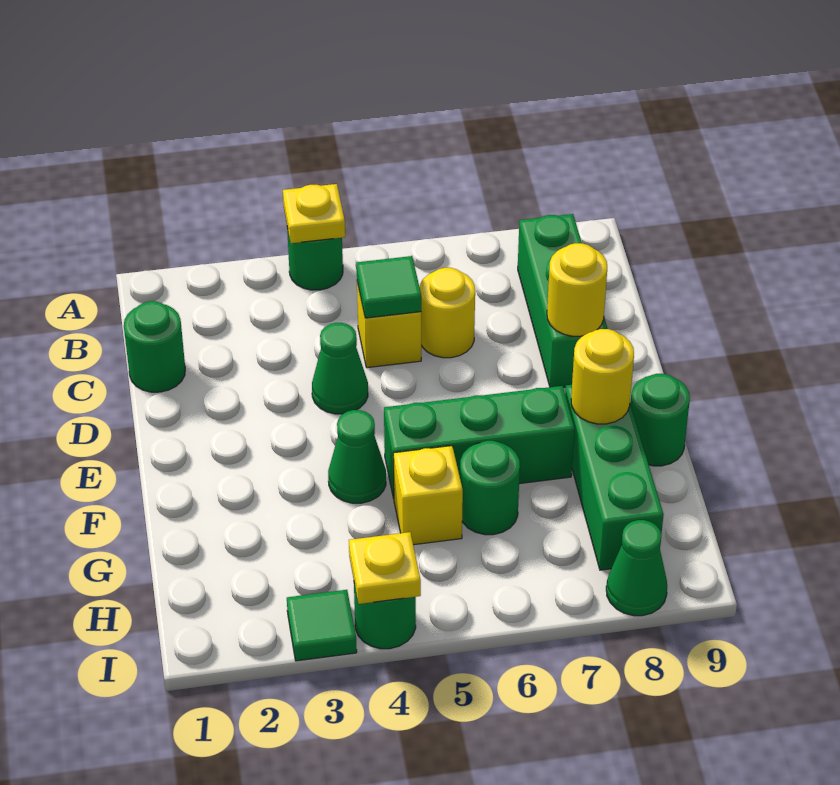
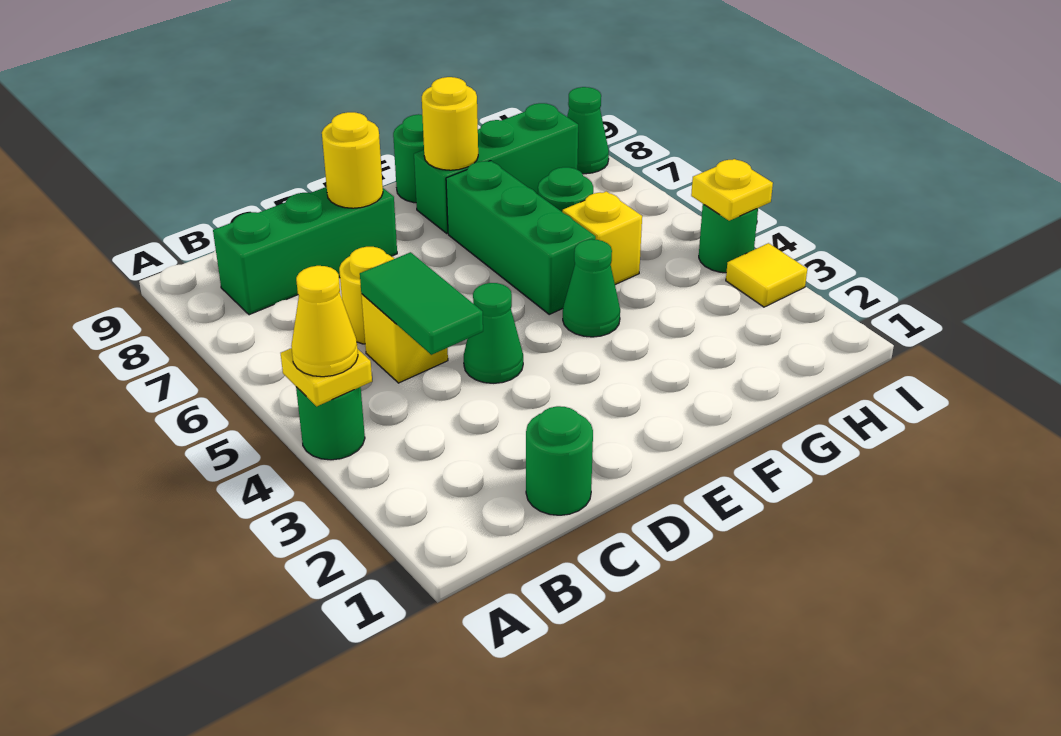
none -> yellow 1x1 cone [291,266,358,377]
green 1x1 tile [357,256,421,318] -> green 1x2 tile [360,252,483,355]
green 1x1 tile [287,590,357,661] -> yellow 1x1 tile [726,243,807,307]

